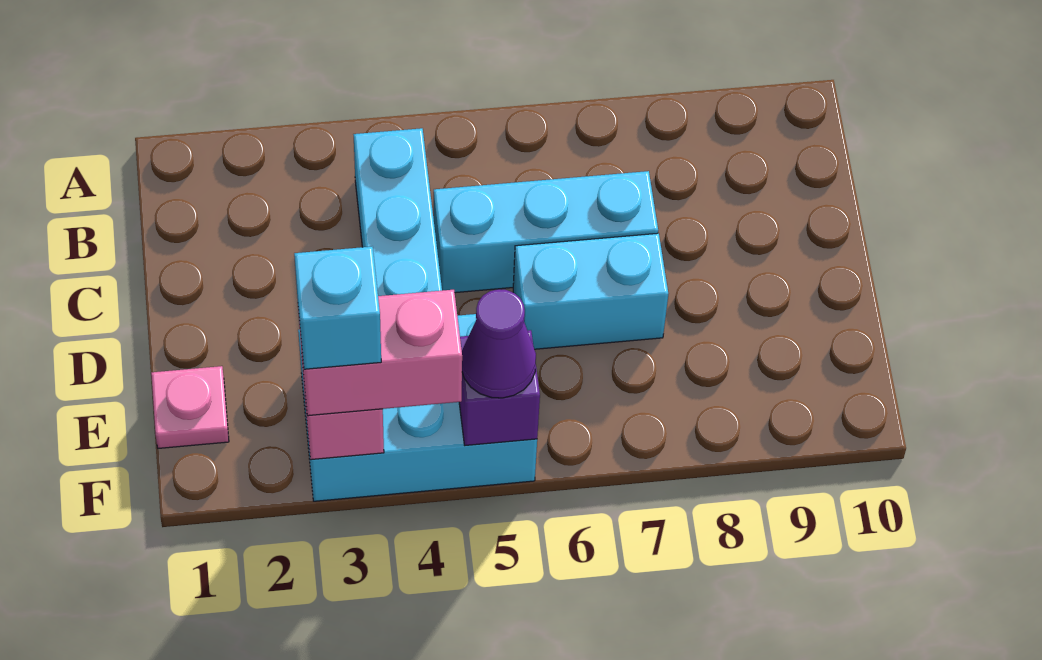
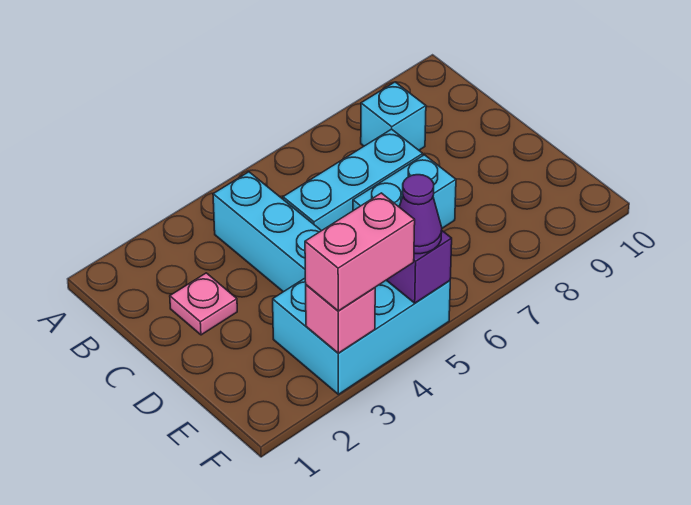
pink 1x1 plate [151,366,229,448] -> pink 1x1 plate moved to [170,273,237,335]
cyan 1x1 brick [294,247,381,369] -> cyan 1x1 brick moved to [361,82,426,150]

